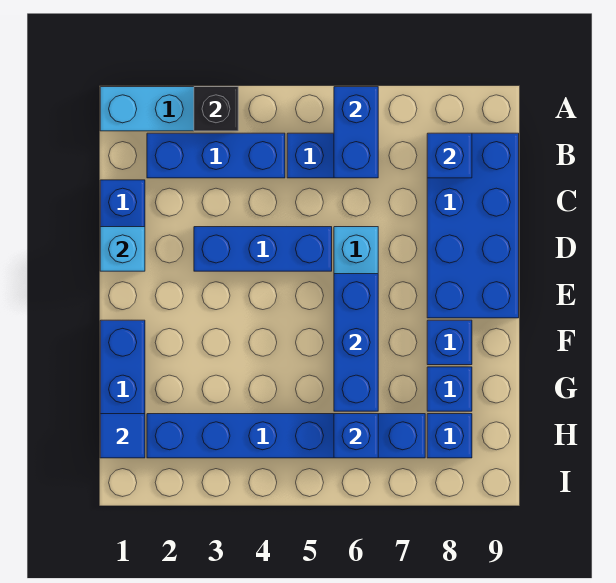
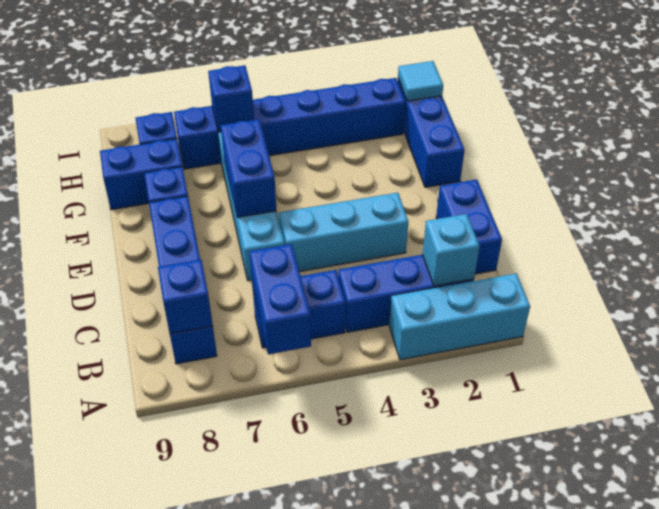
black 1x1 brick [194,87,238,131] -> none
blue 2x4 brick [427,133,519,318] -> blue 1x4 brick [149,196,217,364]
cyan 1x1 brick [100,227,145,271] -> cyan 1x1 brick moved to [422,214,480,286]
blue 1x3 brick [194,227,332,271] -> cyan 1x3 brick [279,193,408,272]
blue 1x3 brick [334,274,378,411] -> blue 1x2 brick [221,119,277,217]
blue 1x1 brick [427,367,472,411] -> blue 1x2 brick [100,139,182,210]
blue 1x1 tile [100,414,145,458] -> cyan 1x1 tile [398,61,443,101]

